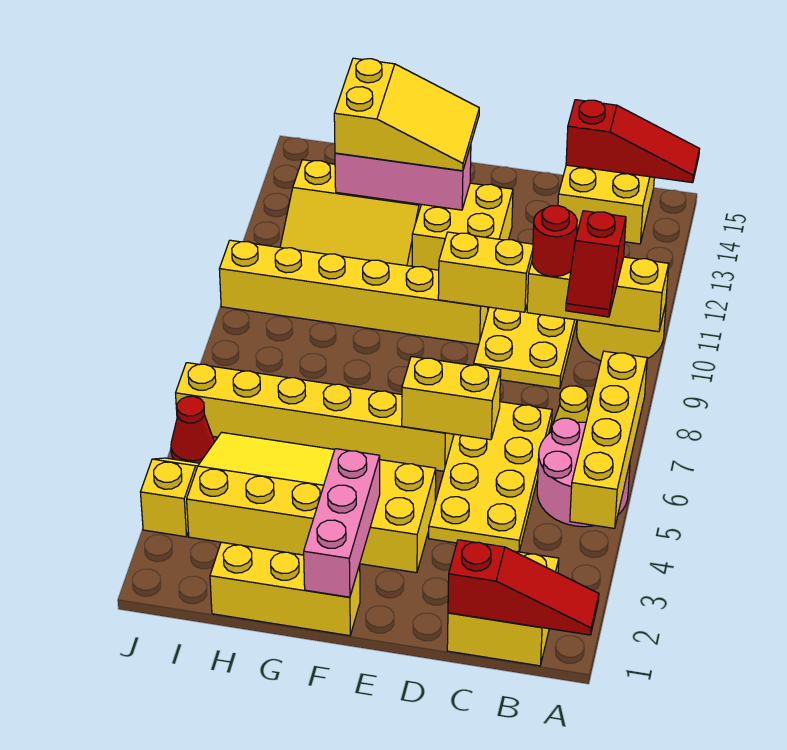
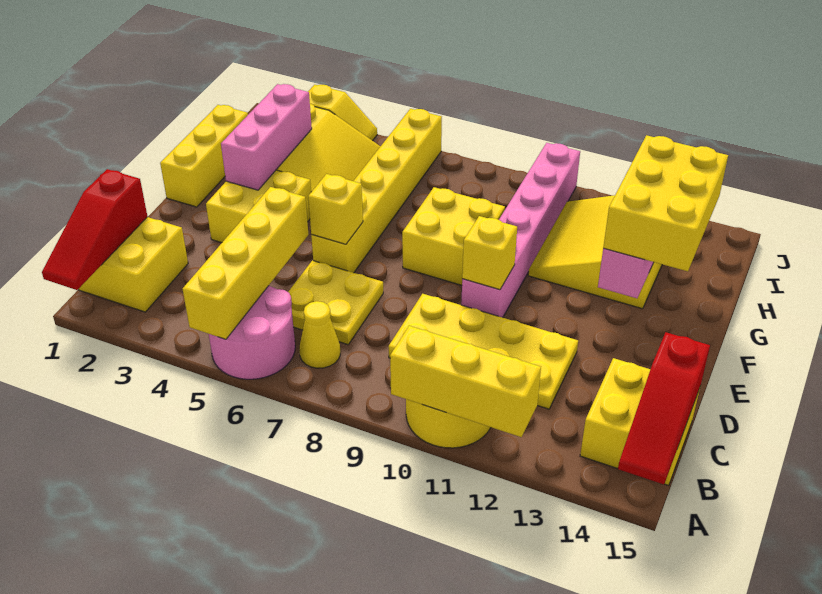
yellow 1x4 brick [570,351,647,528] -> yellow 1x4 brick turned to [183,187,309,339]
yellow 1x3 brick [527,257,669,332] -> yellow 1x3 brick turned to [390,326,541,437]
red 1x2 slope [566,211,626,317] -> none
yellow 2x4 plate [429,402,552,552] -> yellow 2x2 plate [288,260,383,345]
red 1x1 round brick [532,206,577,277] -> none
yellow 1x2 brick [402,356,501,440] -> yellow 1x1 brick [308,174,363,244]
yellow 1x2 brick [438,232,533,312] -> yellow 1x1 brick [462,216,517,290]
yellow 1x6 brick [219,240,488,344] -> pink 1x6 brick [461,143,580,318]
yellow 2x2 brick [412,183,513,270] -> yellow 2x2 brick moved to [402,187,505,285]
pink 1x3 brick [304,449,380,597] -> pink 1x3 brick turned to [221,84,312,190]
yellow 2x3 slope [334,58,479,171] -> yellow 2x3 brick [603,135,728,271]
red 1x1 cone [171,396,214,463] -> none

